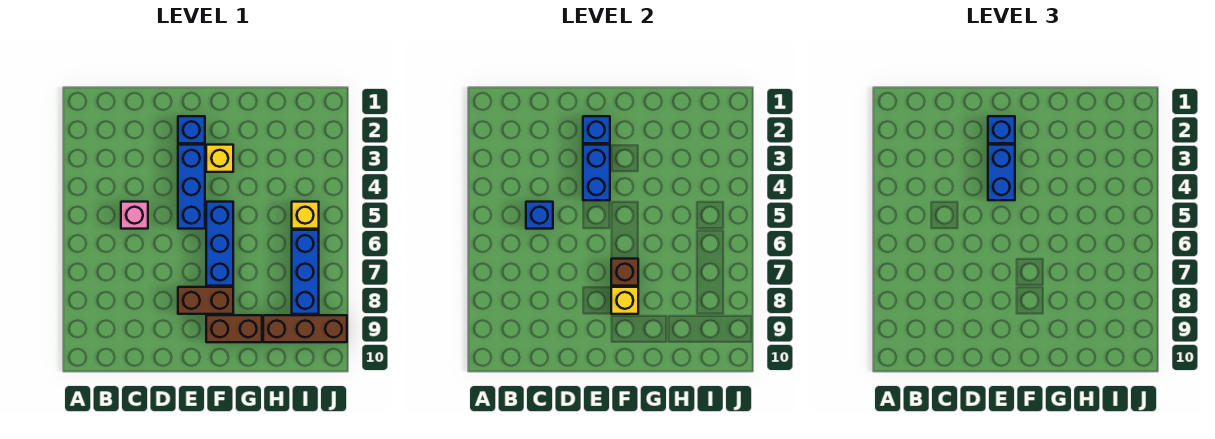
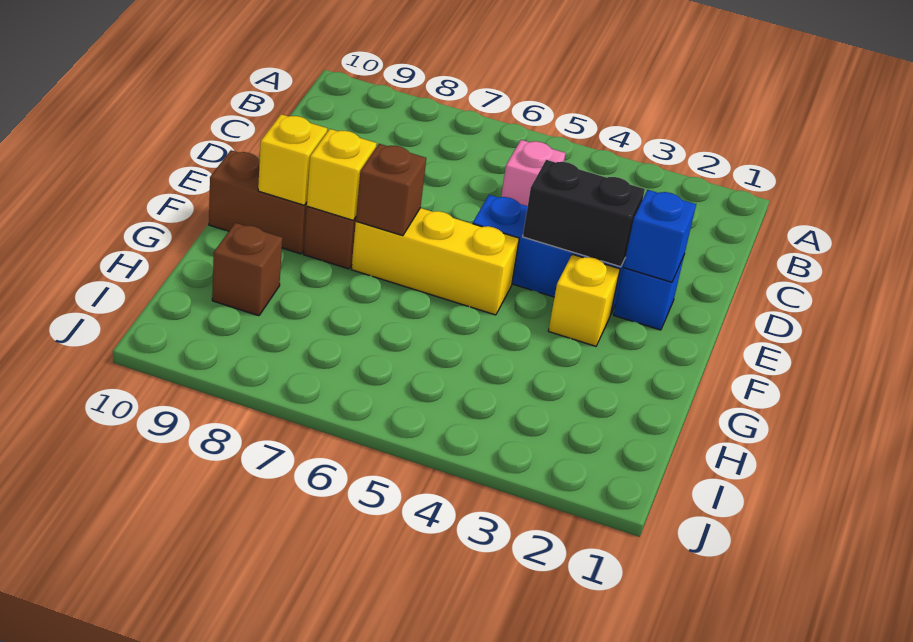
blue 1x1 brick [526,202,553,229] -> none
blue 1x1 brick [988,116,1015,143] -> none
blue 1x2 brick [583,145,610,200] -> black 1x2 brick [523,160,645,267]
blue 1x2 brick [988,145,1015,200] -> none
blue 1x3 brick [206,202,233,286] -> yellow 1x3 brick [351,208,519,315]
brown 1x2 brick [206,315,262,342] -> brown 1x2 brick turned to [209,150,307,254]
brown 1x3 brick [263,315,347,342] -> brown 1x1 brick [212,223,282,316]
yellow 1x1 brick [292,202,319,229] -> yellow 1x1 brick moved to [258,114,327,205]
blue 1x3 brick [292,230,319,314] -> none

